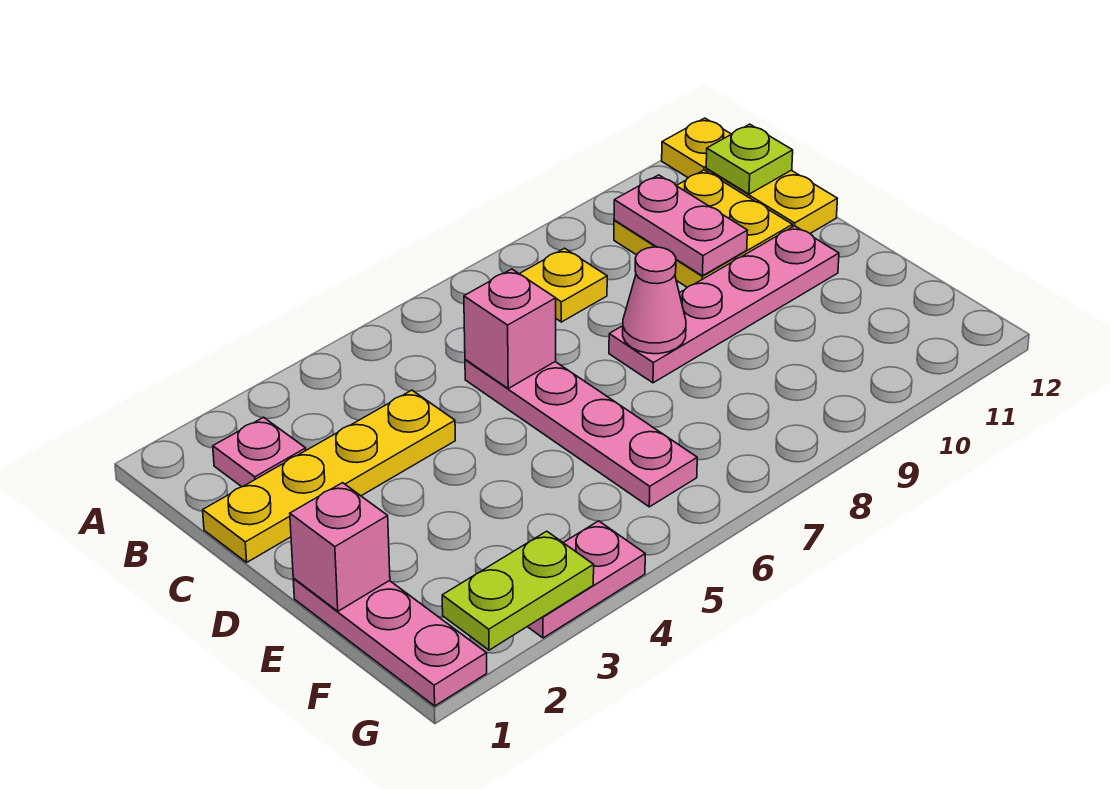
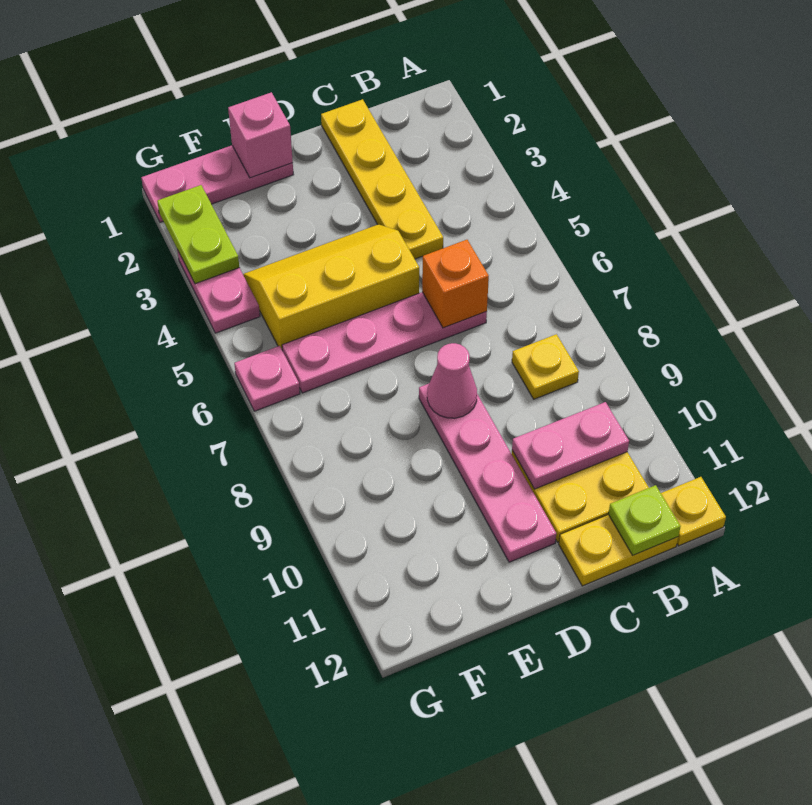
pink 1x1 plate [213,417,306,487] -> pink 1x1 plate moved to [234,346,300,411]
pink 1x1 brick [464,269,556,388] -> orange 1x1 brick [422,240,489,328]
none -> yellow 2x3 slope [243,224,419,349]

